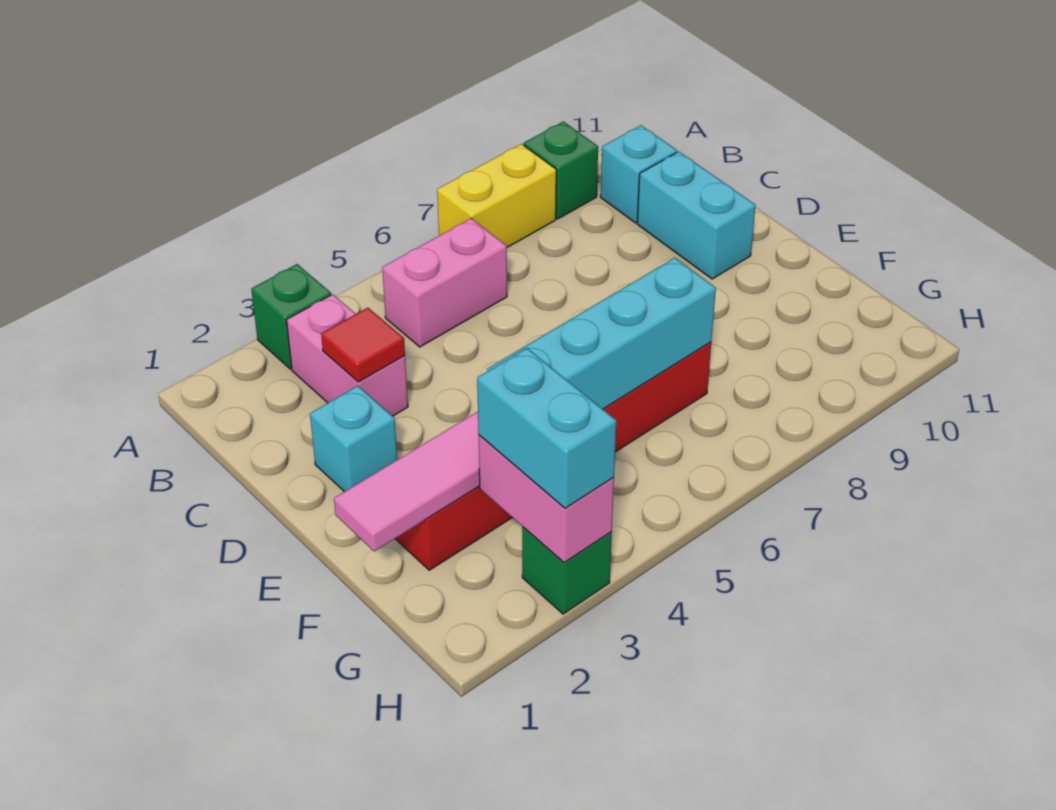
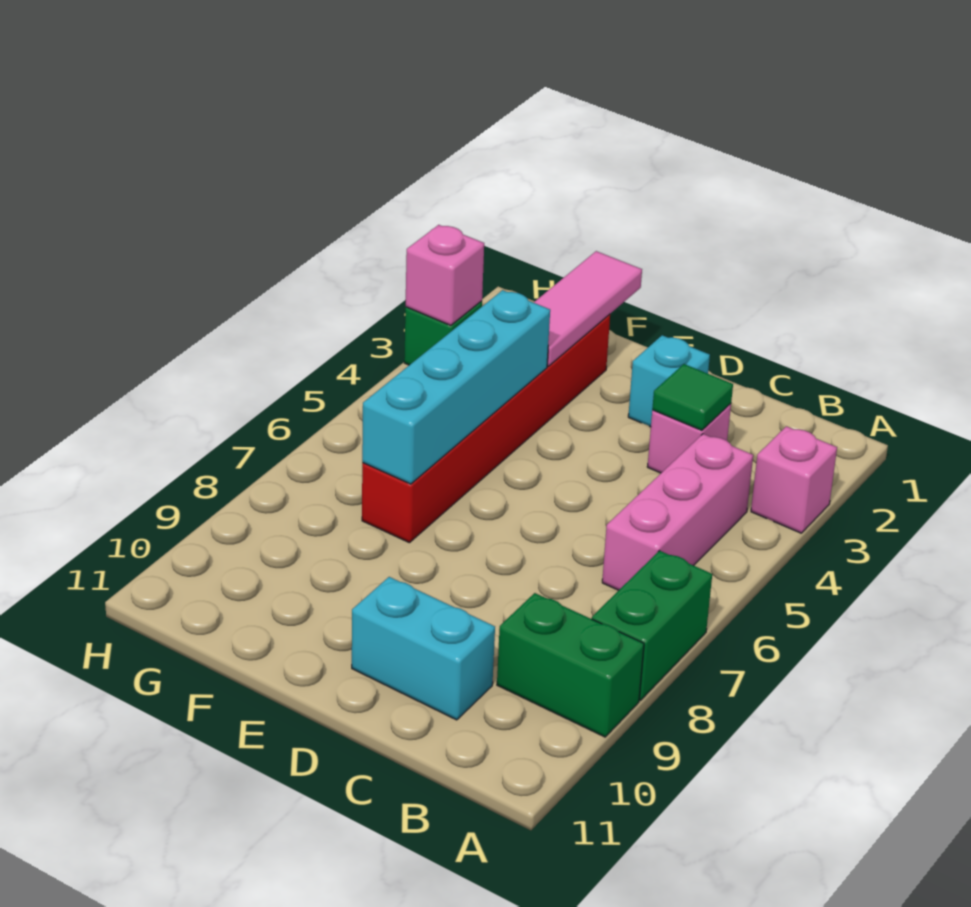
green 1x1 brick [251,264,331,369] -> pink 1x1 brick [751,426,837,533]
yellow 1x2 brick [437,144,556,247] -> green 1x2 brick [592,551,712,701]
green 1x1 brick [524,122,598,219] -> green 1x2 brick [497,593,644,737]
pink 1x2 brick [287,294,408,416] -> pink 1x1 brick [647,404,731,473]
pink 1x2 brick [382,218,507,347] -> pink 1x3 brick [602,434,753,590]
cyan 1x1 brick [600,125,677,223] -> none
red 1x1 tile [321,308,405,382] -> green 1x1 tile [652,364,733,430]
pink 1x2 brick [479,435,614,563] -> pink 1x1 brick [406,225,484,325]
cyan 1x2 brick [477,348,616,508] -> none

